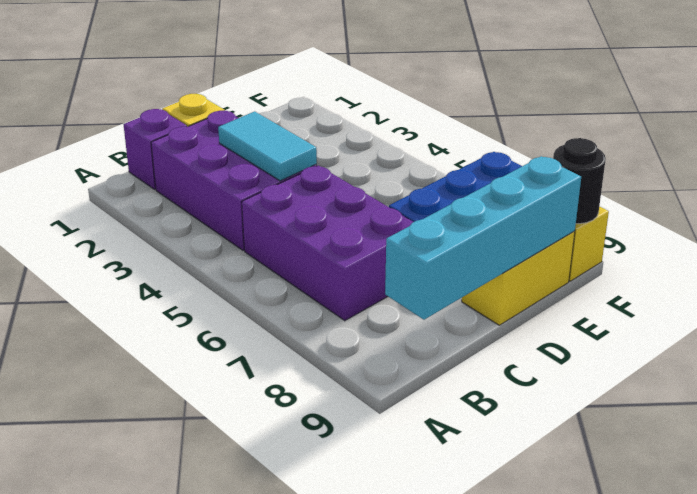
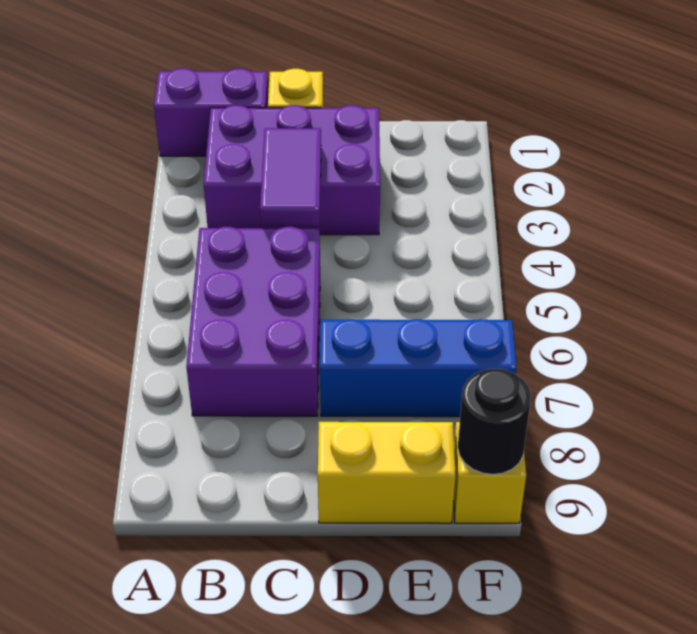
purple 1x1 brick [123,109,187,189] -> purple 1x2 brick [154,68,268,156]
purple 2x3 brick [151,111,317,250] -> purple 2x3 brick turned to [204,105,380,235]
cyan 1x4 brick [385,156,581,320] -> none
cyan 1x2 tile [218,111,317,181] -> purple 1x2 tile [260,128,321,226]

